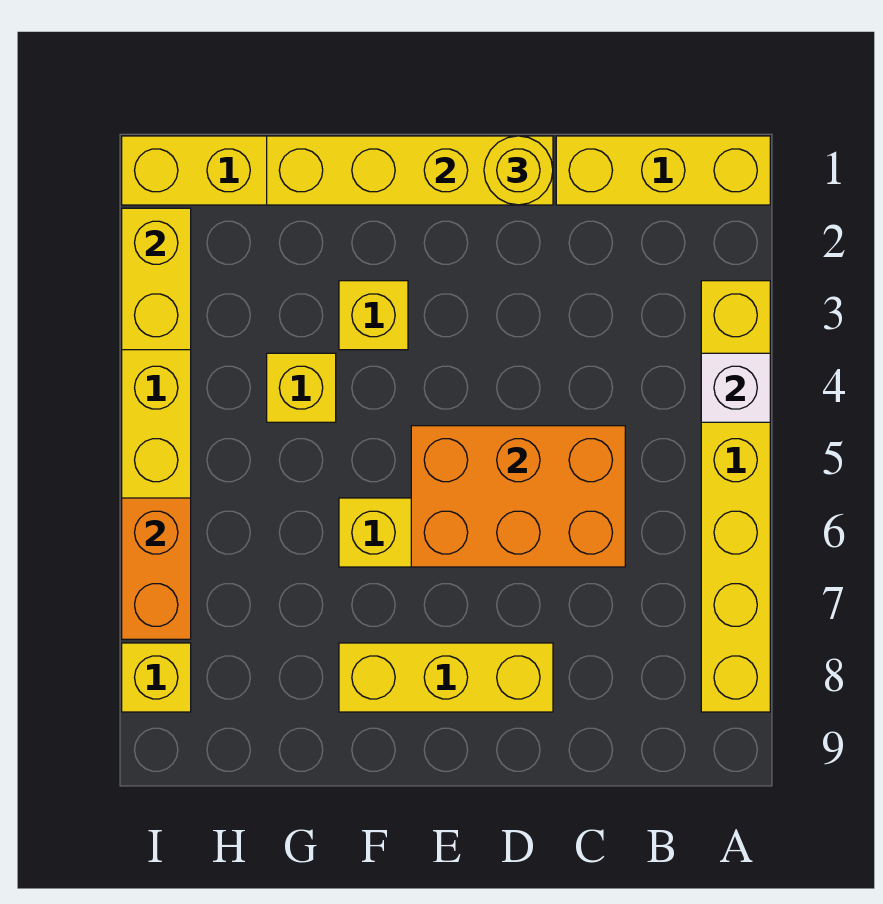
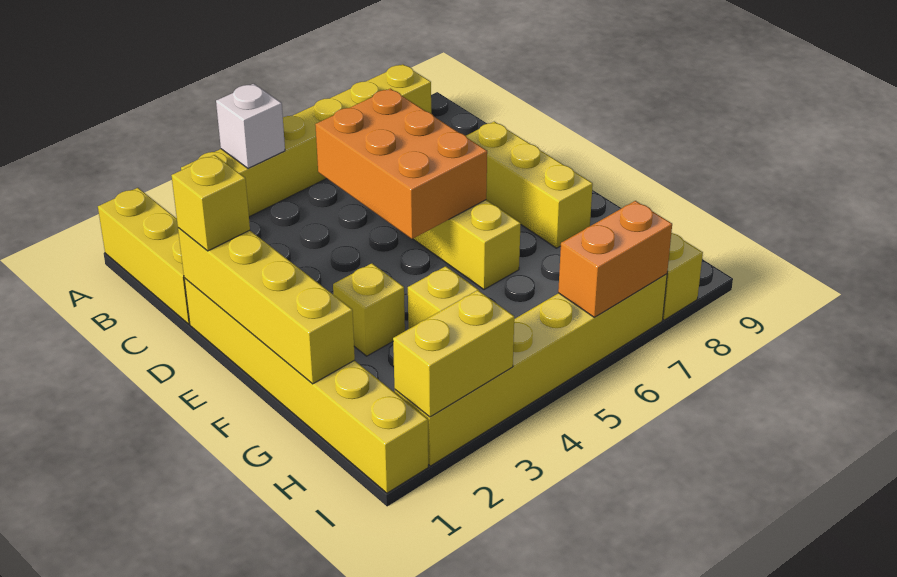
yellow 1x1 round brick [484,136,553,205] -> yellow 1x1 brick [171,155,250,251]

